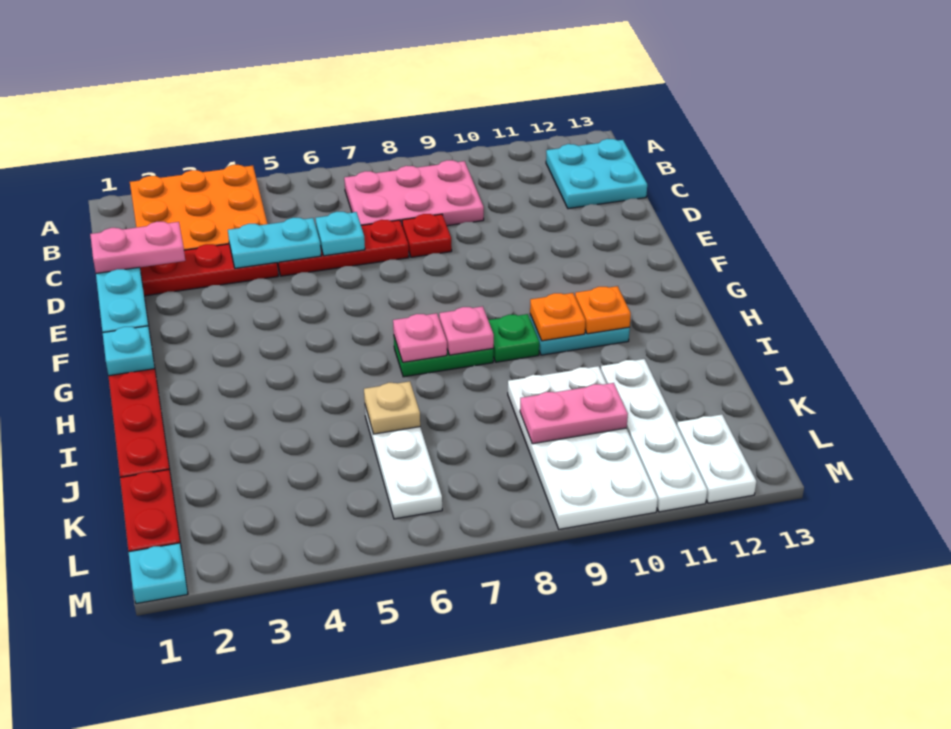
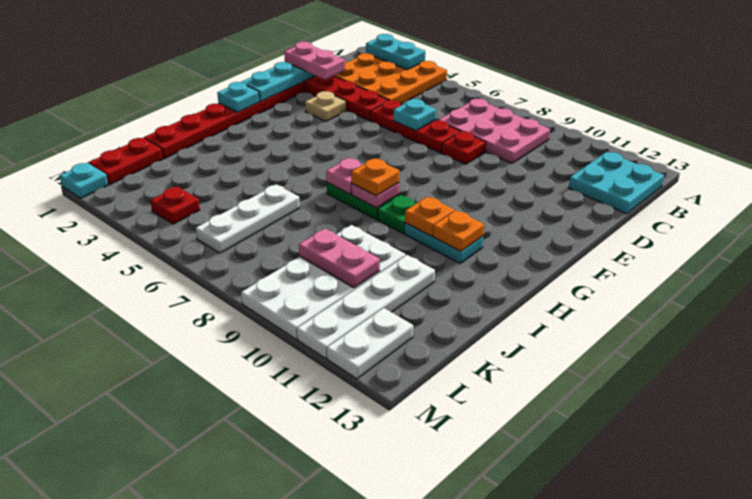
cyan 1x2 plate [228,218,321,268] -> cyan 1x2 plate moved to [366,34,425,70]
none -> orange 1x1 plate [351,158,400,196]
tan 1x1 plate [364,381,420,434] -> tan 1x1 plate moved to [305,91,346,121]
none -> red 1x1 plate [150,186,200,224]

